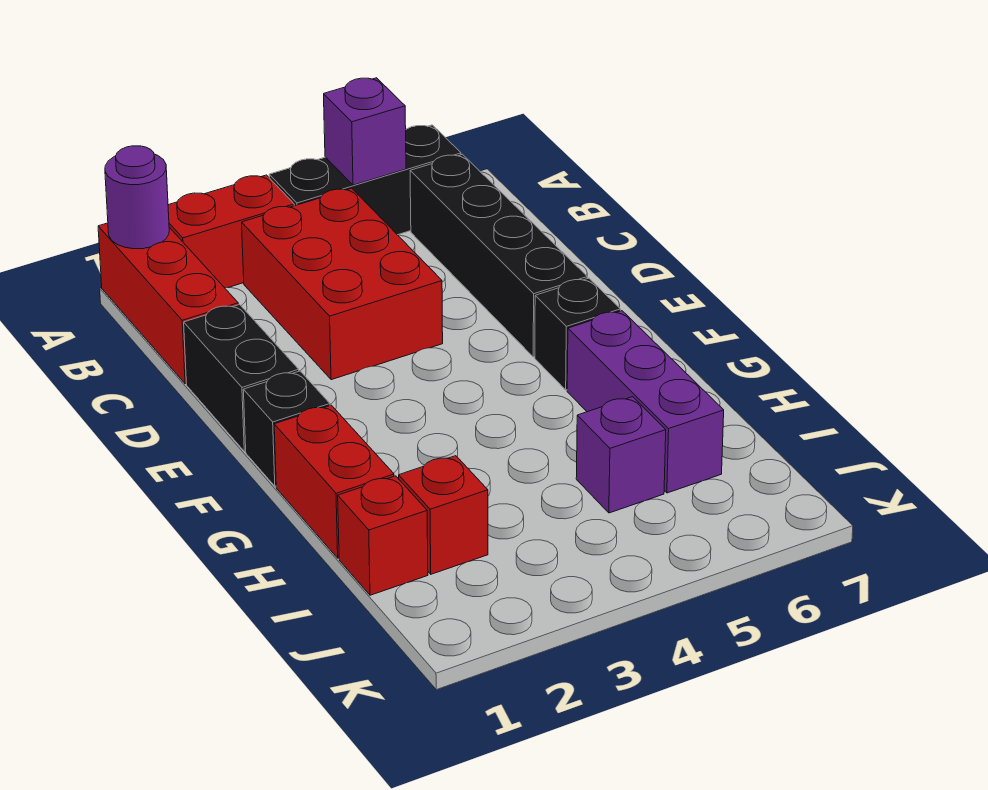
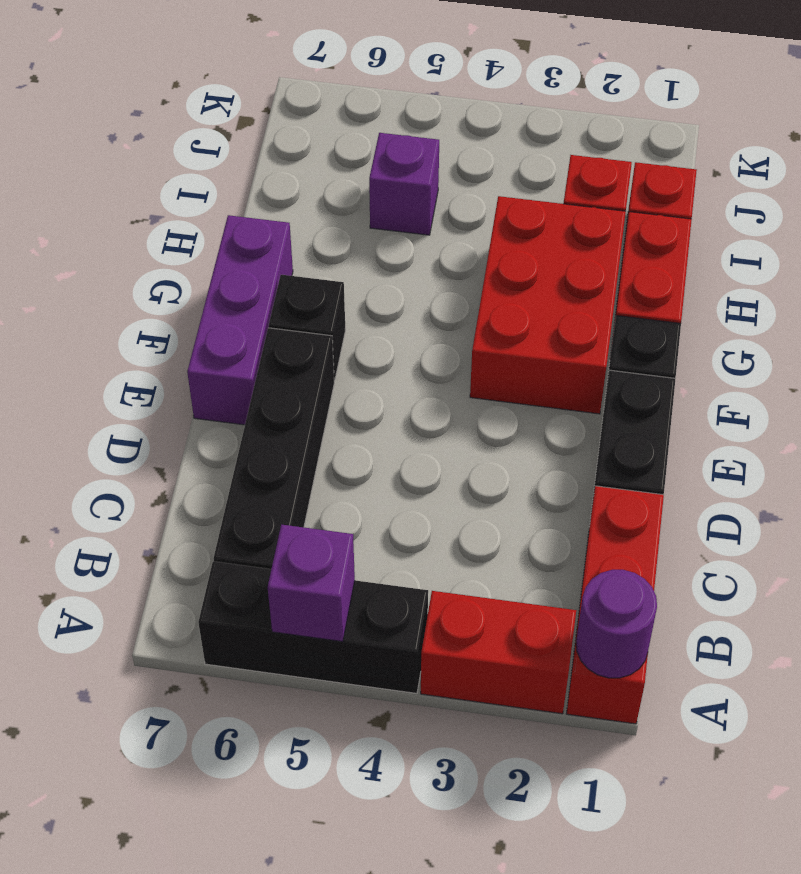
red 2x3 brick [242,188,443,380] -> red 2x3 brick moved to [470,196,626,414]
purple 1x3 brick [567,311,724,493] -> purple 1x3 brick moved to [187,215,293,425]

